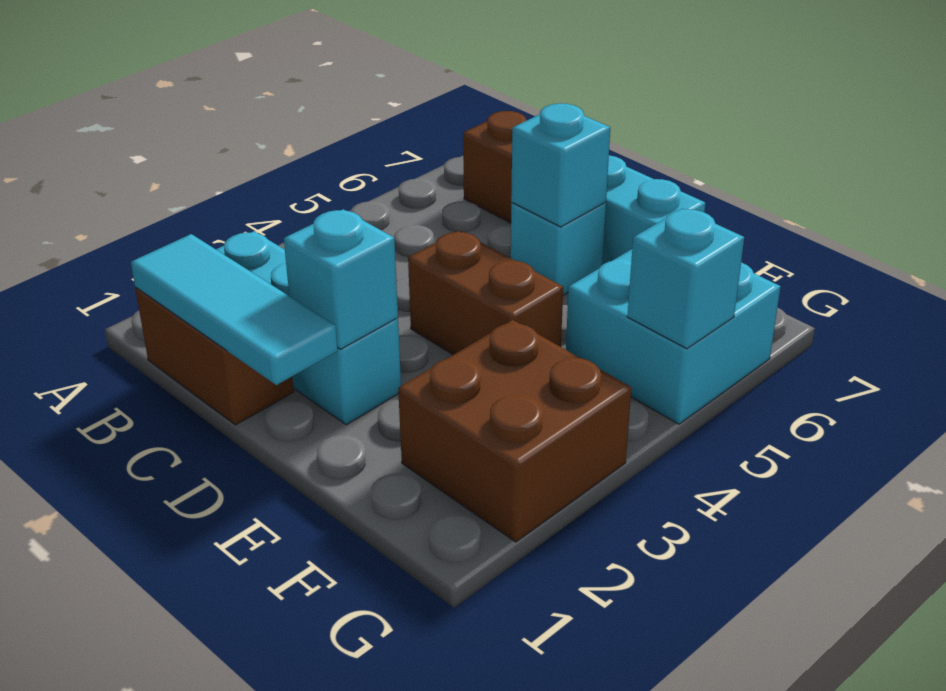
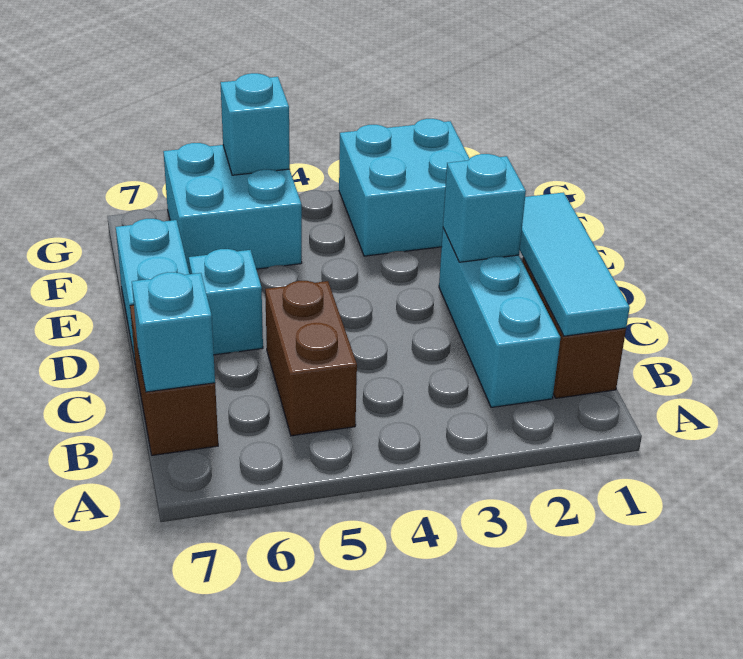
brown 1x2 brick [408,231,563,355] -> brown 1x2 brick moved to [265,281,357,436]
cyan 1x1 brick [511,103,610,227] -> cyan 1x1 brick moved to [132,272,215,392]
brown 2x2 brick [398,320,631,542] -> cyan 2x2 brick [339,119,470,256]

